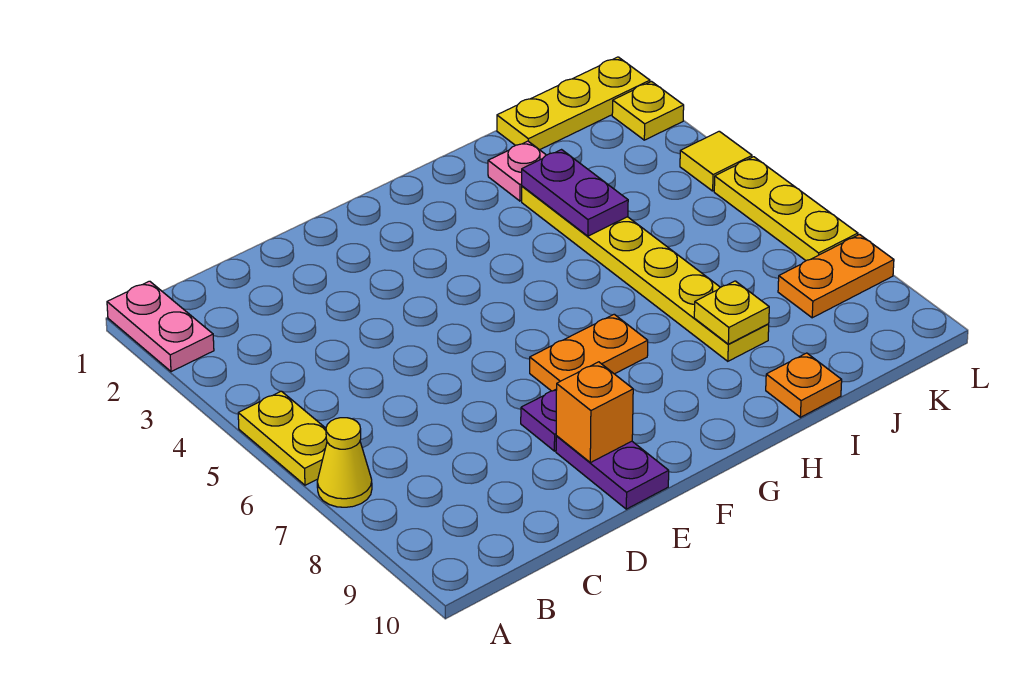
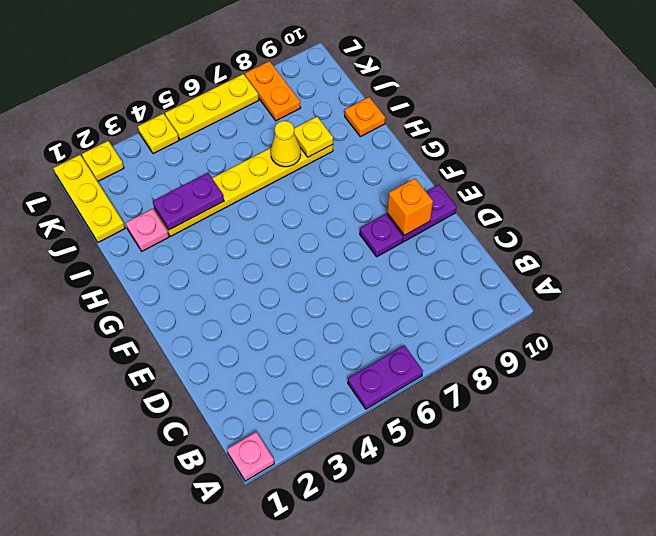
pink 1x2 plate [107,281,214,372] -> pink 1x1 plate [227,432,274,481]
yellow 1x2 plate [238,391,327,485] -> purple 1x2 plate [348,345,423,409]
yellow 1x1 cone [317,418,372,507] -> yellow 1x1 cone moved to [271,121,301,167]
orange 1x2 plate [530,314,648,391] -> none
yellow 1x1 tile [680,131,752,191] -> yellow 1x1 plate [138,113,179,154]

